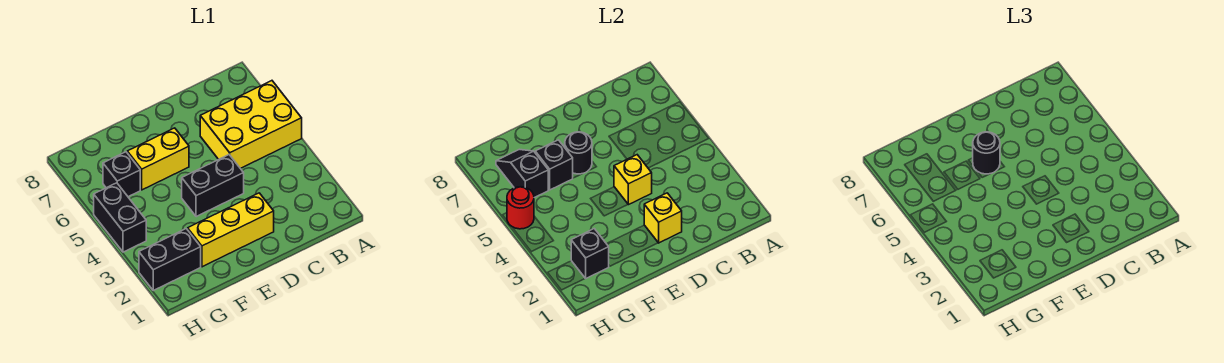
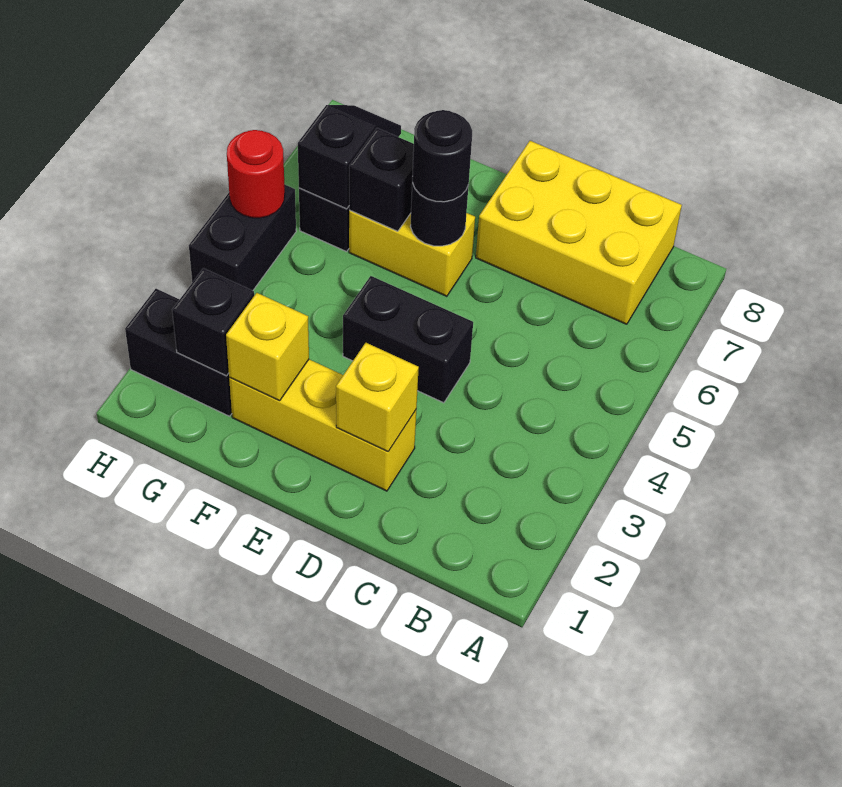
yellow 2x3 brick [200,81,302,168] -> yellow 2x3 brick moved to [476,141,682,324]
yellow 1x1 brick [614,155,652,205] -> yellow 1x1 brick moved to [226,293,309,401]

